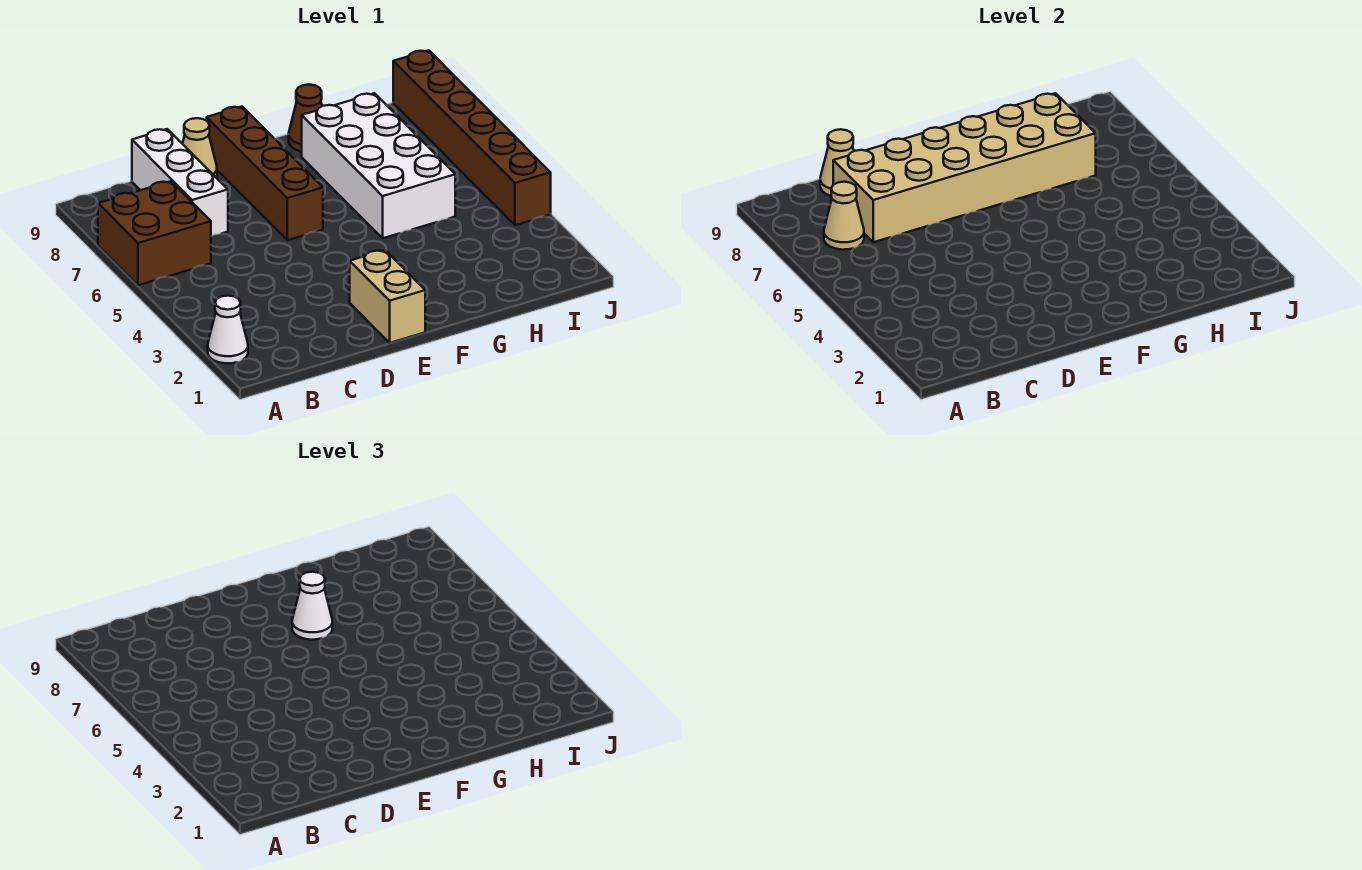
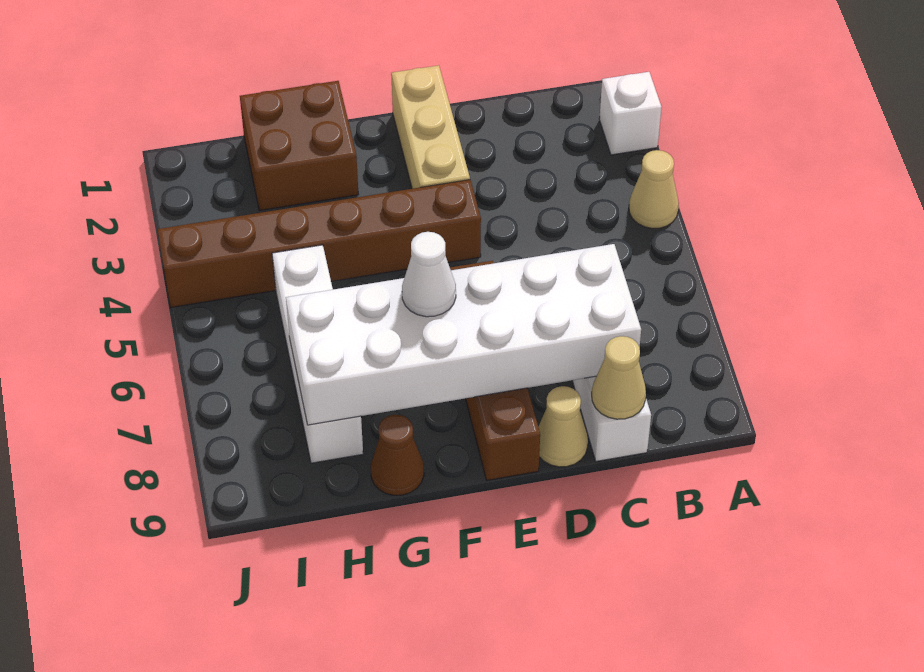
white 1x1 cone [208,296,248,363] -> white 1x1 brick [599,72,662,155]
brown 2x2 brick [98,181,211,285] -> brown 2x2 brick moved to [240,81,359,210]
tan 1x1 cone [824,182,864,250] -> tan 1x1 cone moved to [629,150,679,228]
tan 2x6 brick [833,93,1096,242] -> white 2x6 brick [286,244,641,425]
tan 1x2 brick [350,250,425,343] -> tan 1x3 brick [391,65,470,189]
white 2x4 brick [302,93,455,238] -> white 1x4 brick [272,245,363,463]
brown 1x6 brick [393,50,551,225] -> brown 1x6 brick turned to [157,180,481,307]

